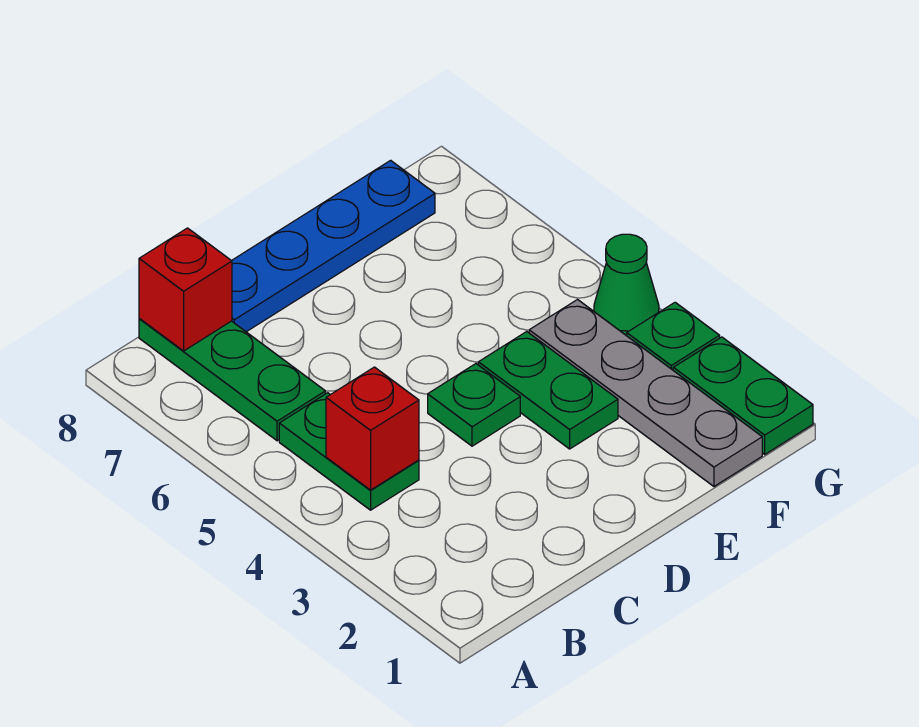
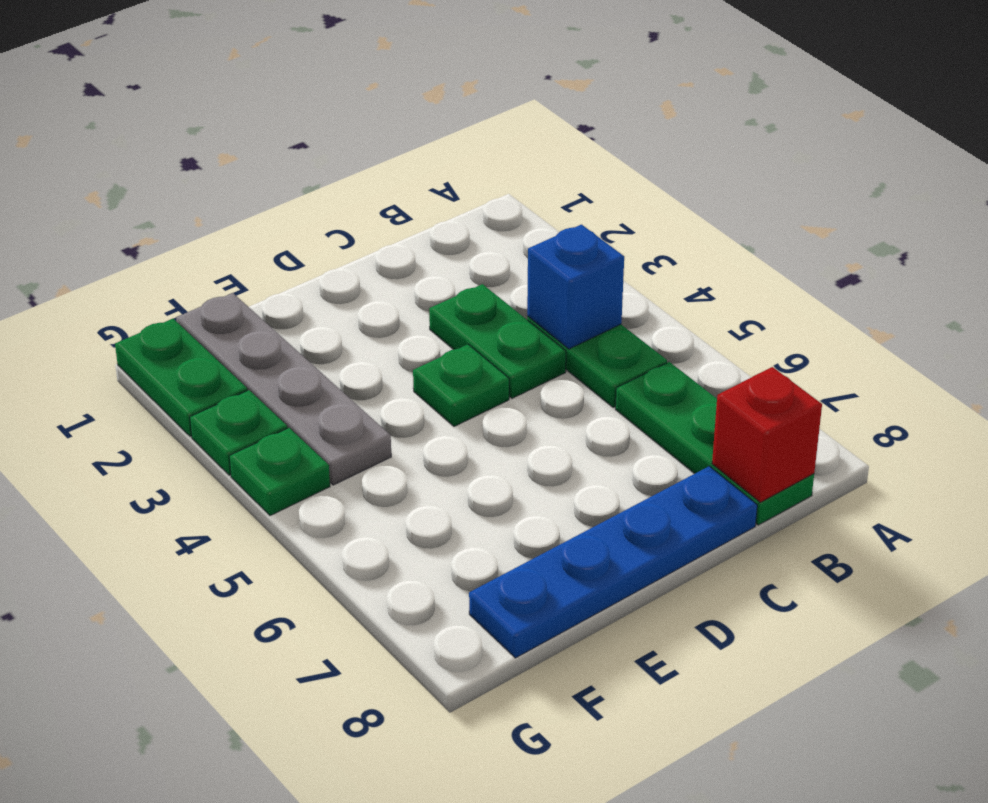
red 1x1 brick [326,367,419,490] -> blue 1x1 brick [527,225,624,349]
green 1x2 plate [478,332,618,449] -> green 1x2 plate moved to [429,284,566,398]
green 1x1 cone [594,234,659,336] -> green 1x1 plate [229,428,330,516]

